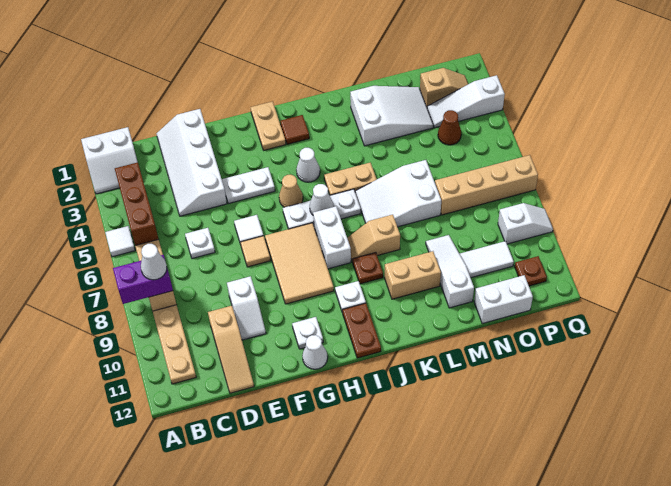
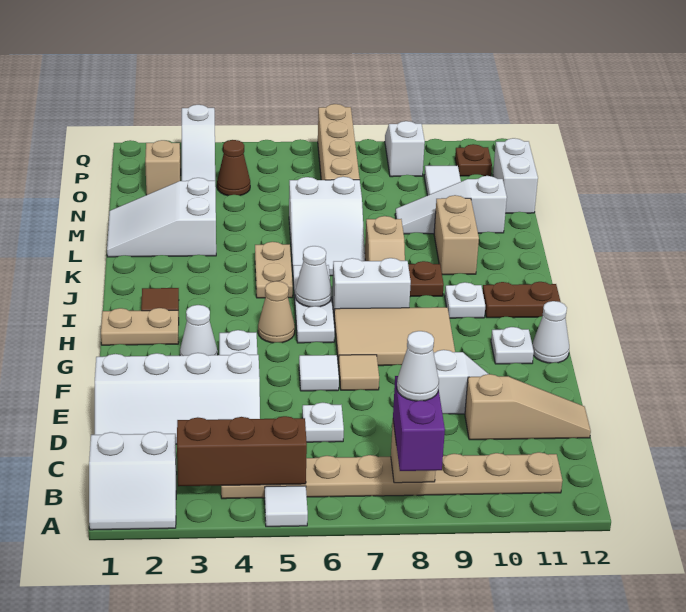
white 2x2 slope [81,127,138,194] -> white 2x2 slope turned to [89,432,177,530]
white 1x1 cone [296,148,320,182] -> white 1x1 cone moved to [180,305,218,356]
white 2x3 slope [350,86,433,146] -> white 2x3 slope turned to [107,178,216,257]

